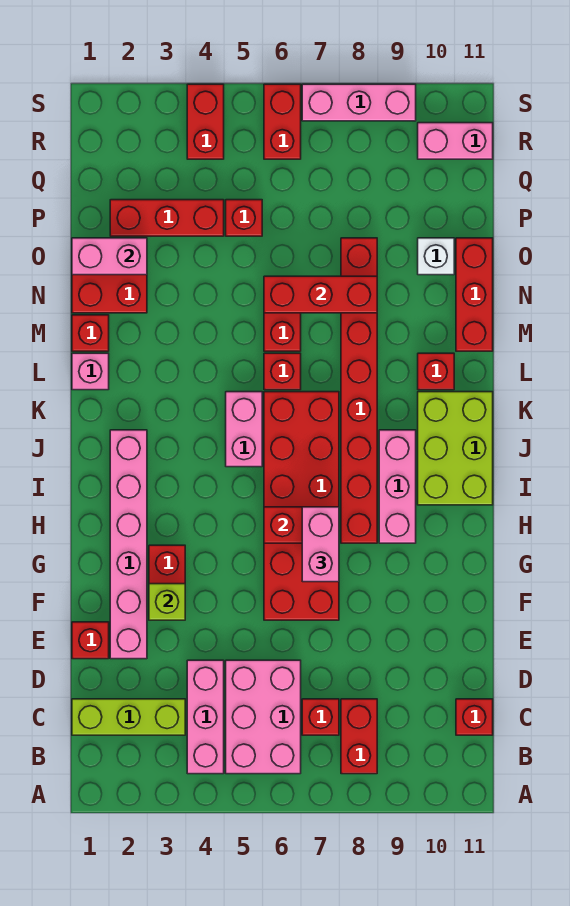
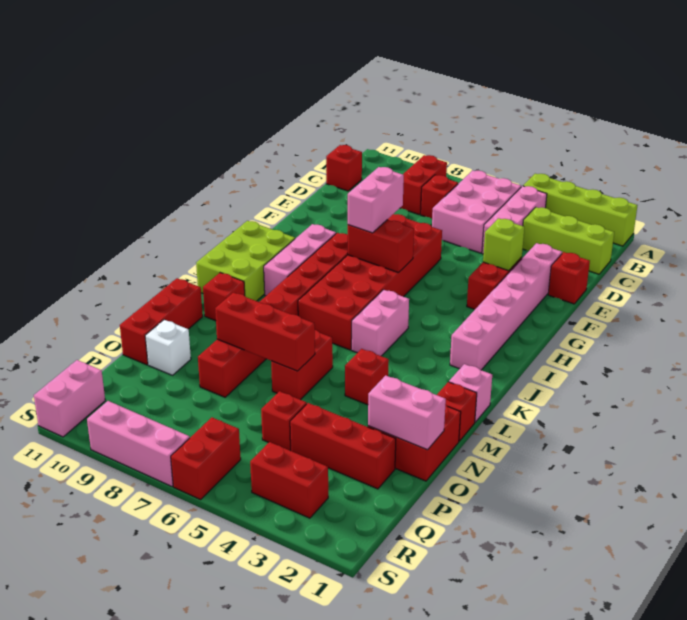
none -> lime 1x4 brick [523,174,638,246]
red 1x1 brick [264,353,301,390] -> red 1x1 brick moved to [345,349,389,405]
red 1x2 brick [187,84,224,159] -> red 1x2 brick turned to [250,442,328,518]
pink 1x2 brick [418,123,493,159] -> pink 1x2 brick turned to [34,360,105,437]

